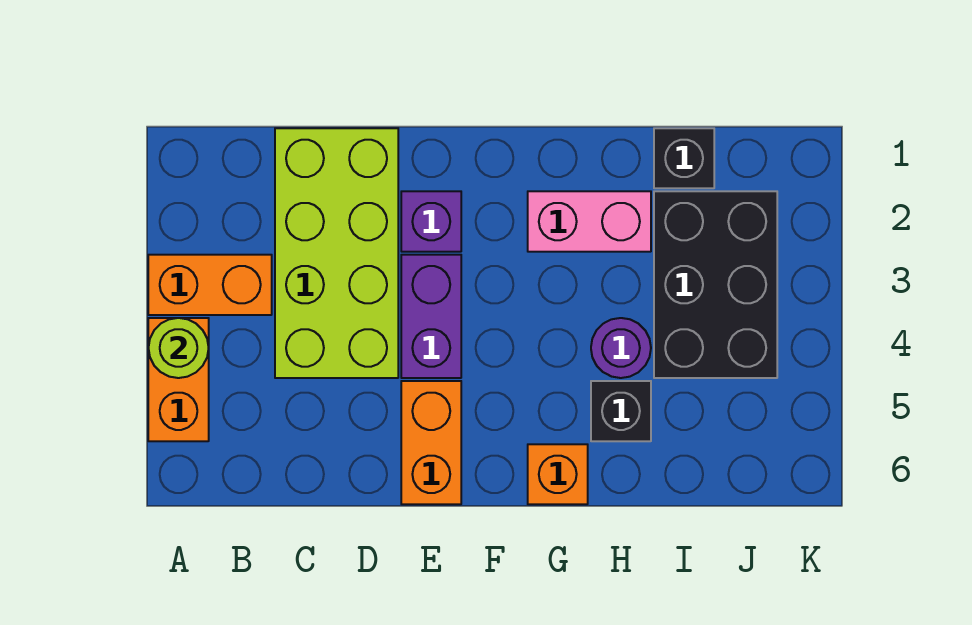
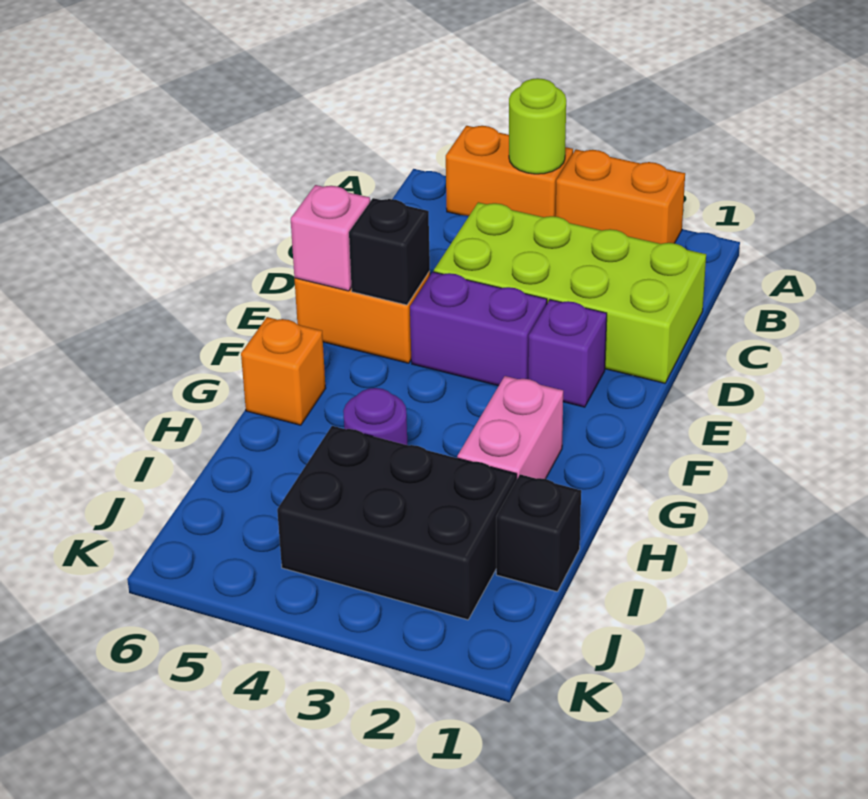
orange 1x2 brick [148,255,272,315] -> orange 1x2 brick turned to [556,149,685,244]
none -> pink 1x1 brick [291,185,370,291]
black 1x1 brick [591,381,651,441] -> black 1x1 brick moved to [349,198,430,305]

